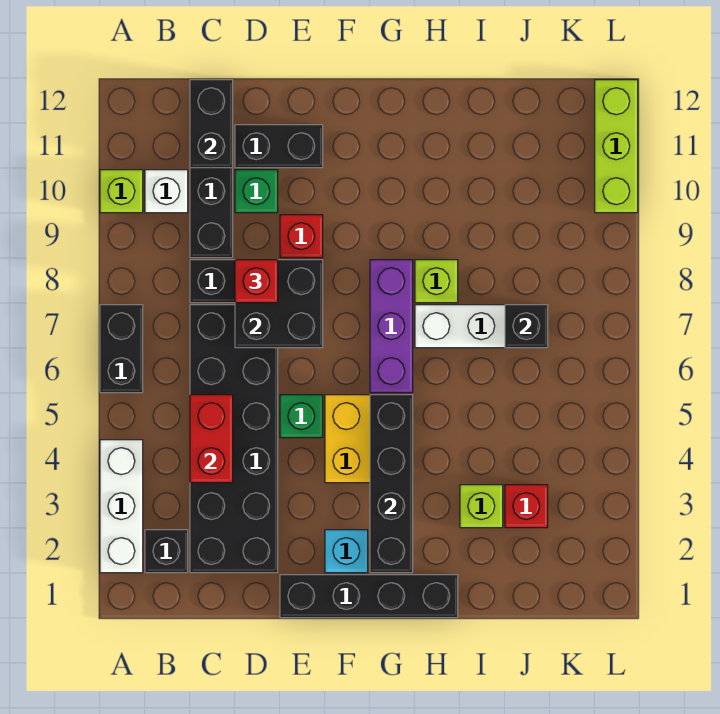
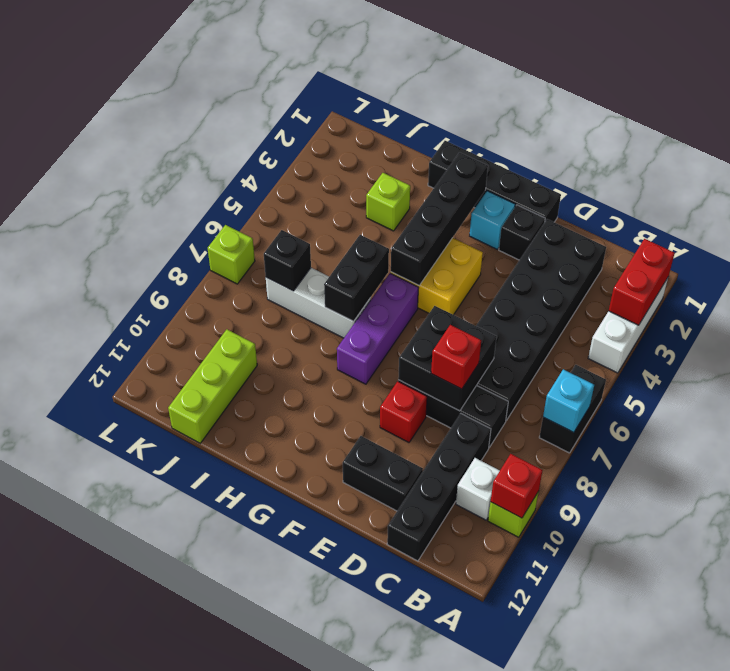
none -> cyan 1x1 brick [543,369,594,433]
black 1x1 brick [145,530,188,573] -> black 1x1 brick moved to [499,205,545,260]
red 1x2 brick [190,395,233,483] -> red 1x2 brick moved to [609,239,675,325]
black 1x2 brick [190,80,233,168] -> black 1x2 brick moved to [324,235,389,321]
green 1x1 brick [235,170,278,213] -> none
green 1x1 brick [280,395,323,438] -> none
lime 1x1 brick [415,260,458,303] -> lime 1x1 brick moved to [208,225,255,284]
red 1x1 brick [505,485,548,528] -> red 1x1 brick moved to [491,454,543,518]
lime 1x3 brick [595,80,638,213] -> lime 1x3 brick moved to [168,330,257,443]

